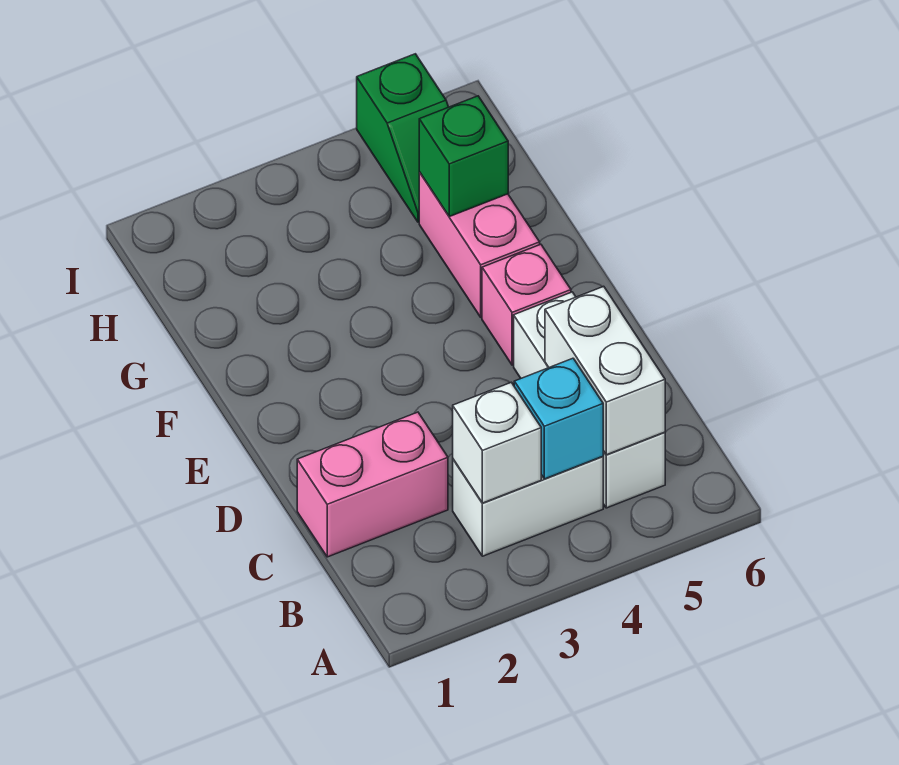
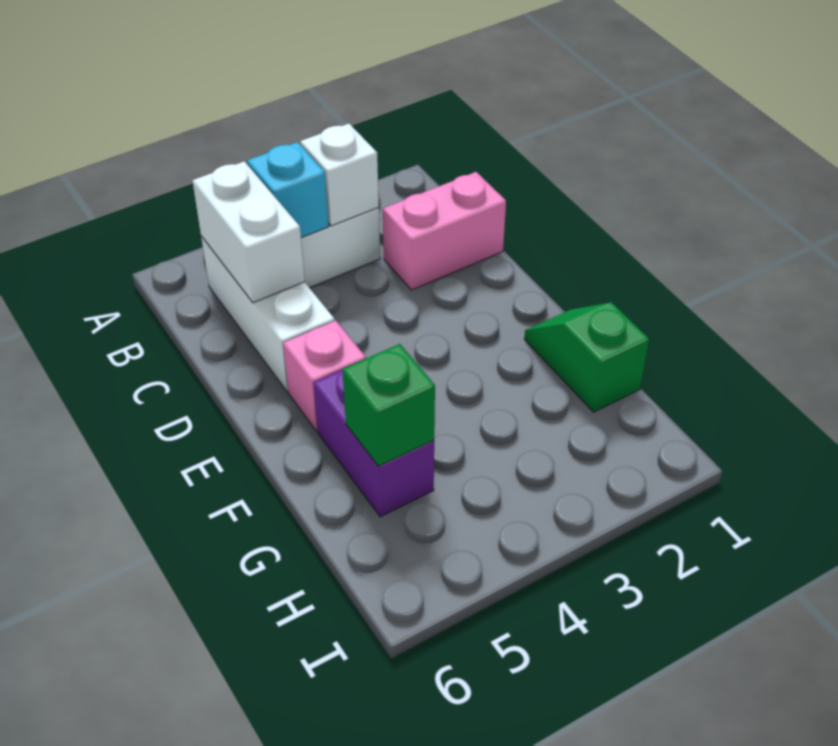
pink 1x2 brick [419,172,540,317] -> purple 1x2 brick [314,370,434,517]
green 1x2 slope [357,54,448,222] -> green 1x2 slope moved to [524,302,649,412]

